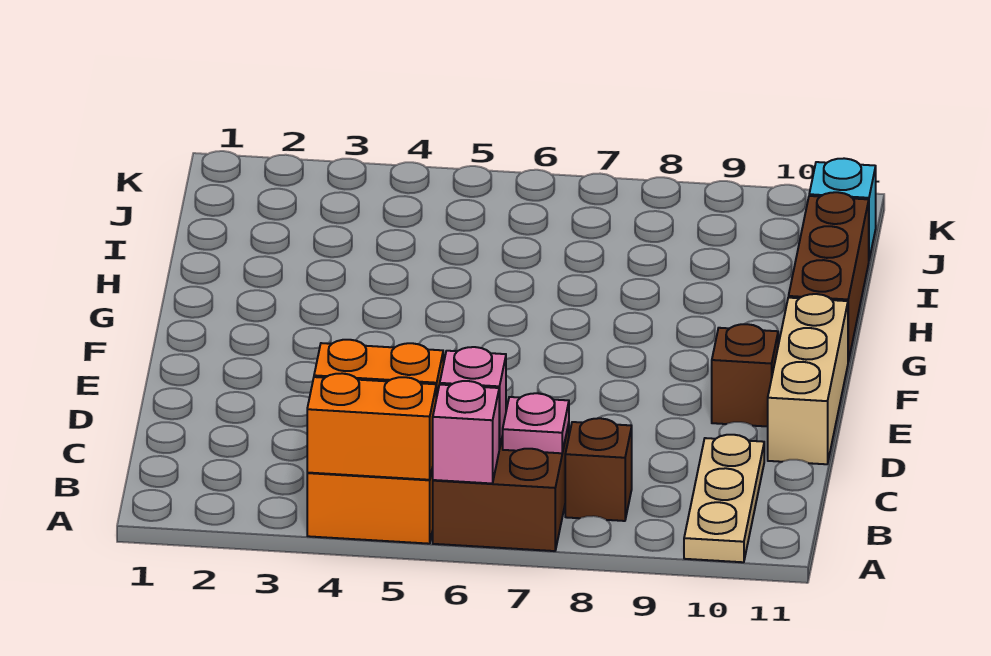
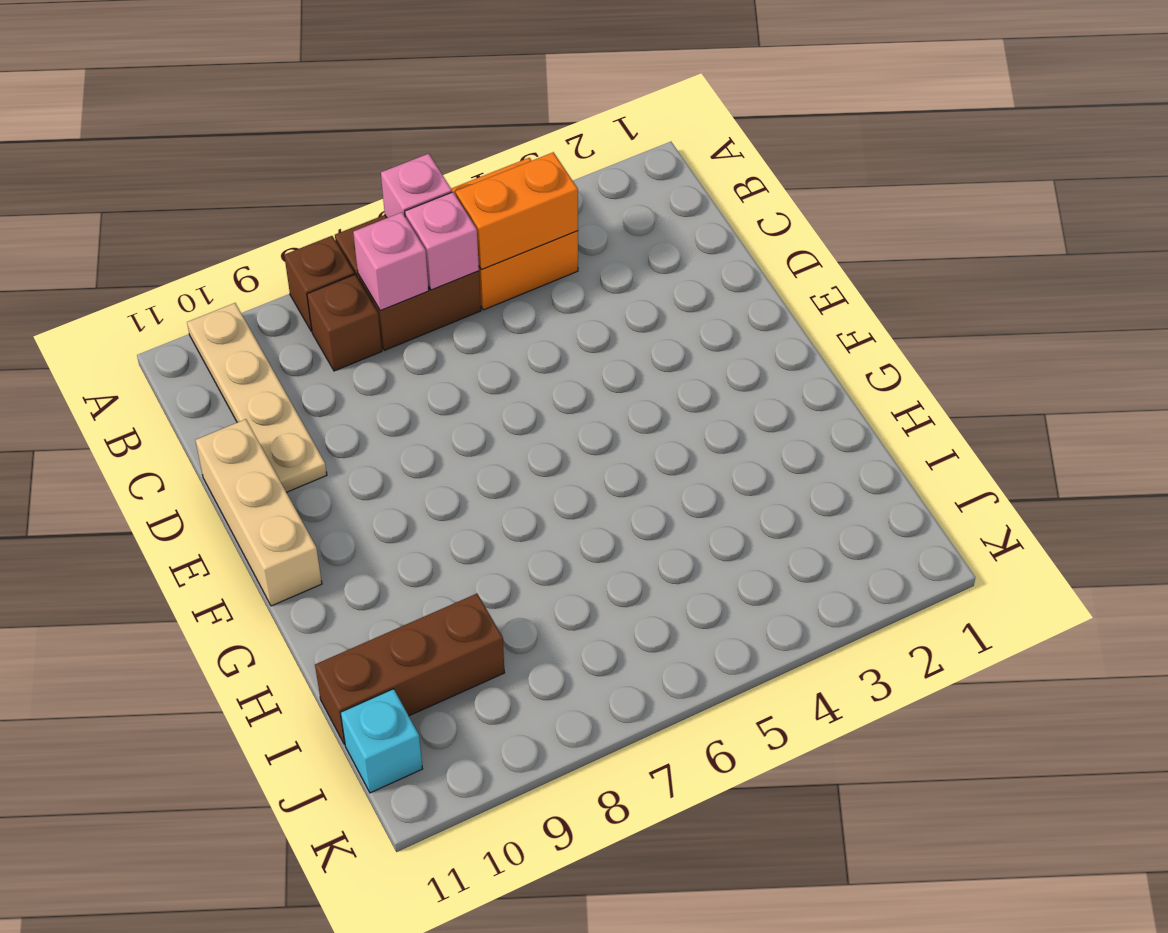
orange 1x2 brick [307,373,436,480] -> none
tan 1x3 plate [684,435,764,562] -> tan 1x4 plate [187,303,327,492]
pink 1x1 plate [503,393,569,453] -> pink 1x1 brick [353,212,429,310]
brown 1x1 brick [712,324,778,427] -> brown 1x1 brick moved to [284,236,355,331]
brown 1x3 brick [789,192,869,361] -> brown 1x3 brick turned to [315,594,505,745]

